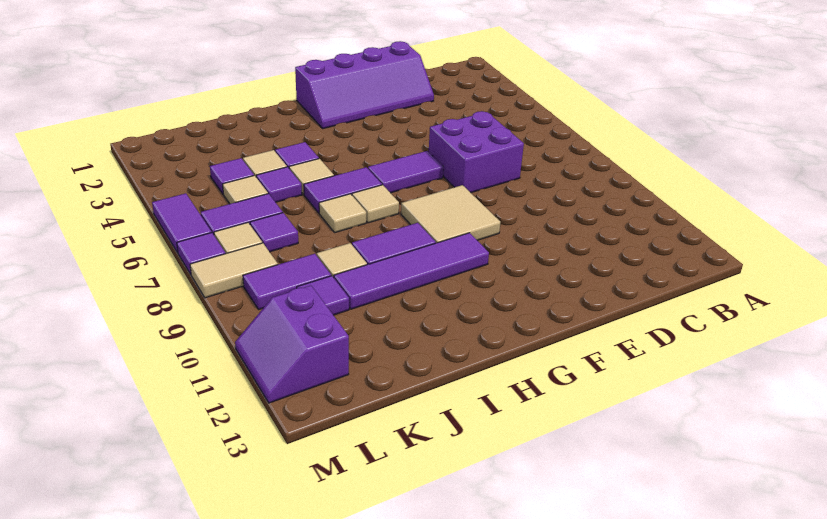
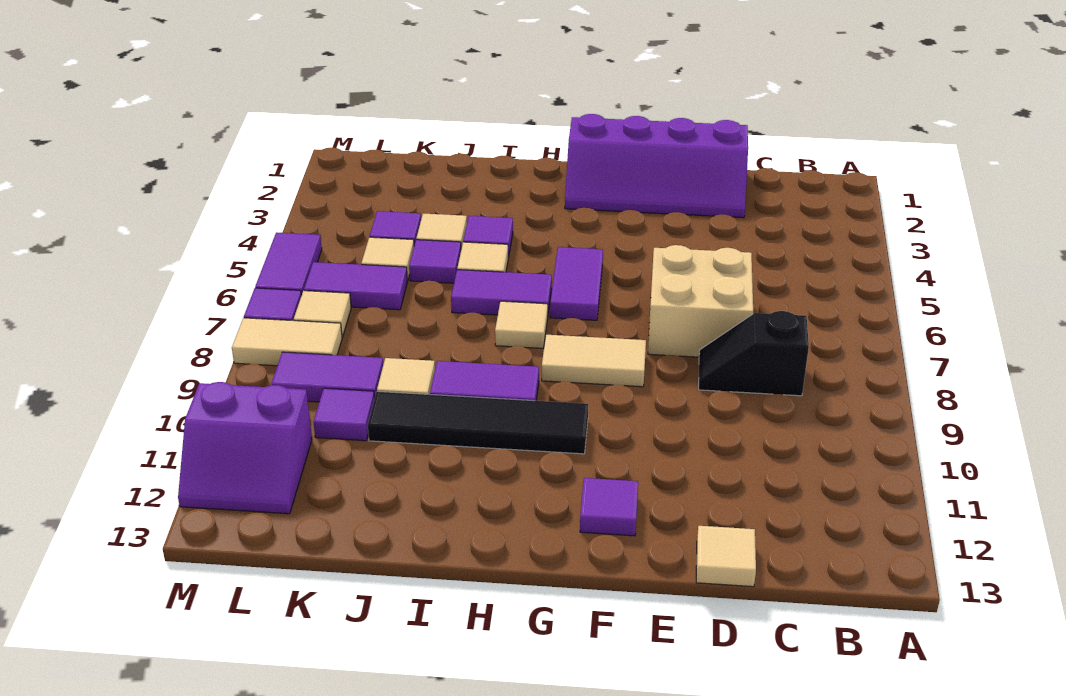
none -> black 1x2 slope [699,311,809,396]
purple 2x2 brick [429,111,524,193] -> tan 2x2 brick [648,245,753,357]
purple 1x2 tile [368,151,444,193] -> purple 1x2 tile turned to [550,247,603,320]
tan 2x2 tile [401,185,500,243] -> tan 1x2 tile [542,335,646,387]
purple 1x4 tile [334,233,489,309] -> black 1x4 tile [368,391,588,454]
tan 1x1 tile [319,194,366,233] -> tan 1x1 tile moved to [696,526,756,587]
purple 1x1 tile [250,213,298,252] -> purple 1x1 tile moved to [580,478,638,536]
purple 2x2 slope [235,285,349,403] -> purple 2x2 slope turned to [178,382,312,514]

